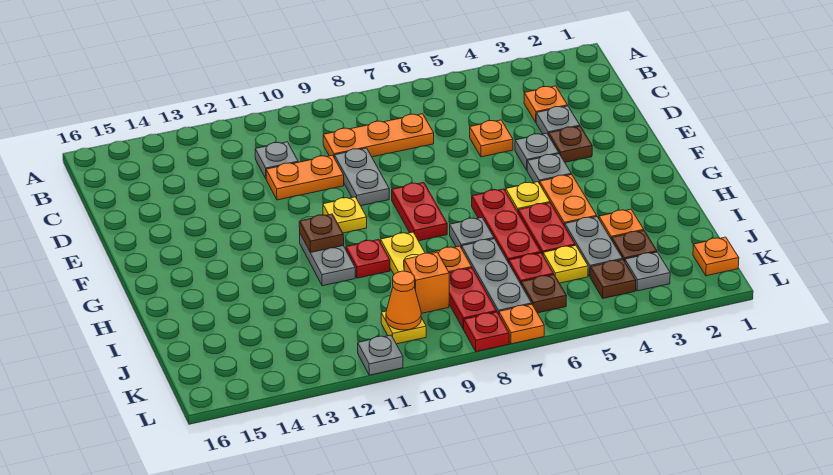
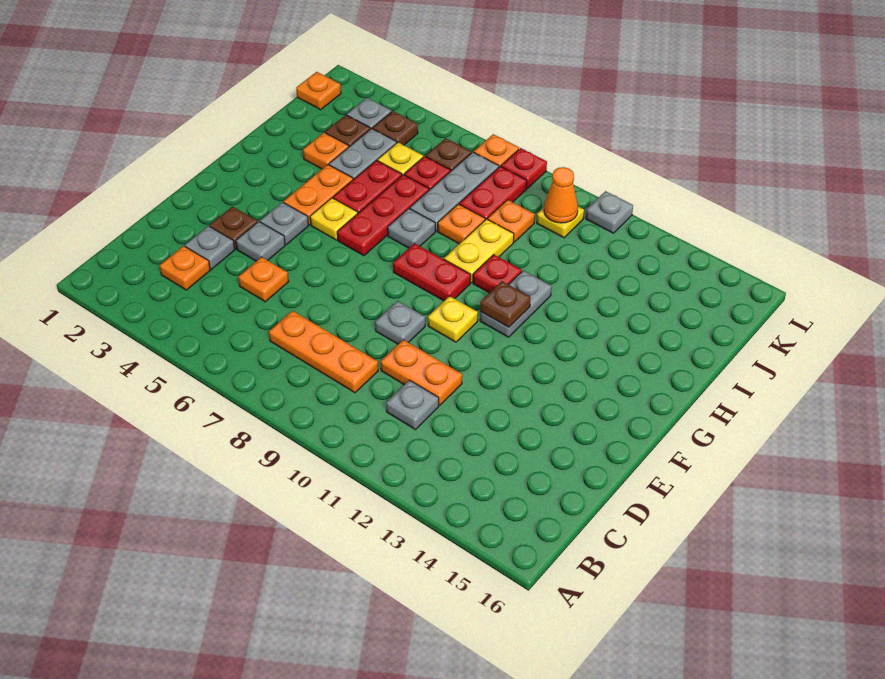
grey 1x2 plate [334,148,389,206] -> grey 1x1 plate [375,301,425,344]
red 1x2 plate [392,183,447,241] -> red 1x2 plate turned to [393,243,471,301]
orange 1x1 brick [404,252,449,313] -> orange 1x1 plate [488,200,535,242]

